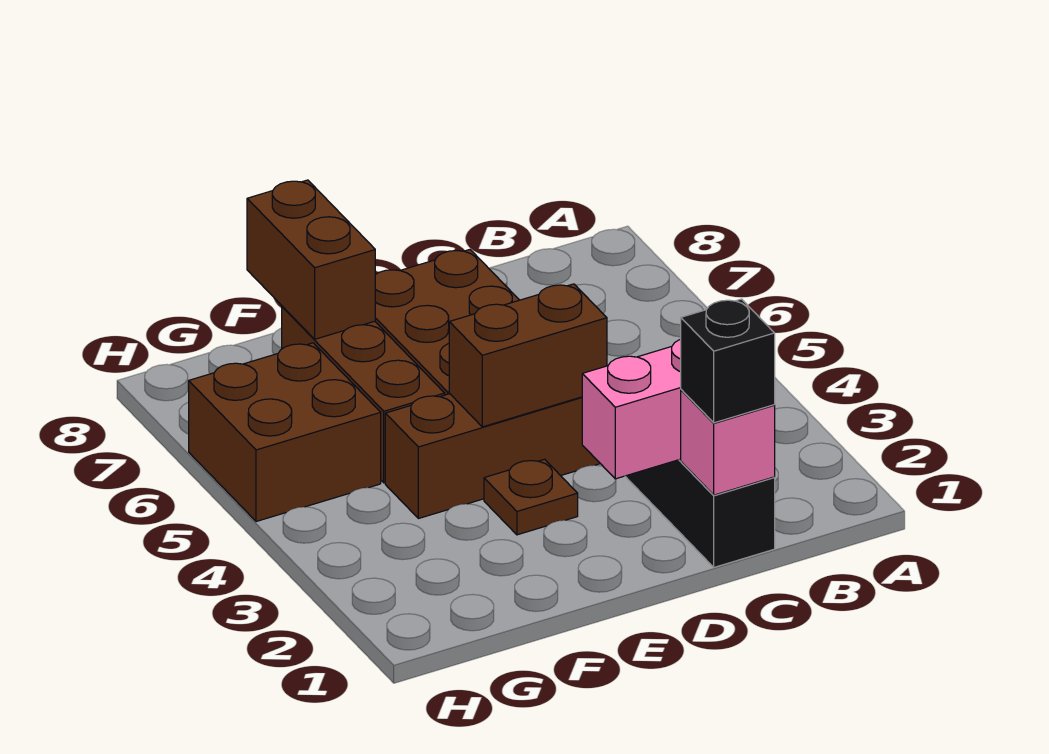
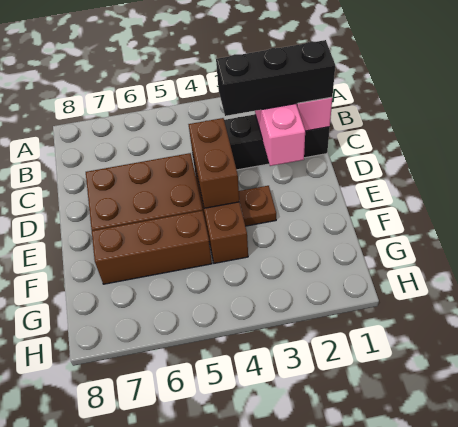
black 1x1 brick [681,299,775,423] -> black 1x3 brick [216,40,335,116]
brown 1x2 brick [247,180,375,339] -> none
brown 2x2 brick [189,343,381,522] -> none

